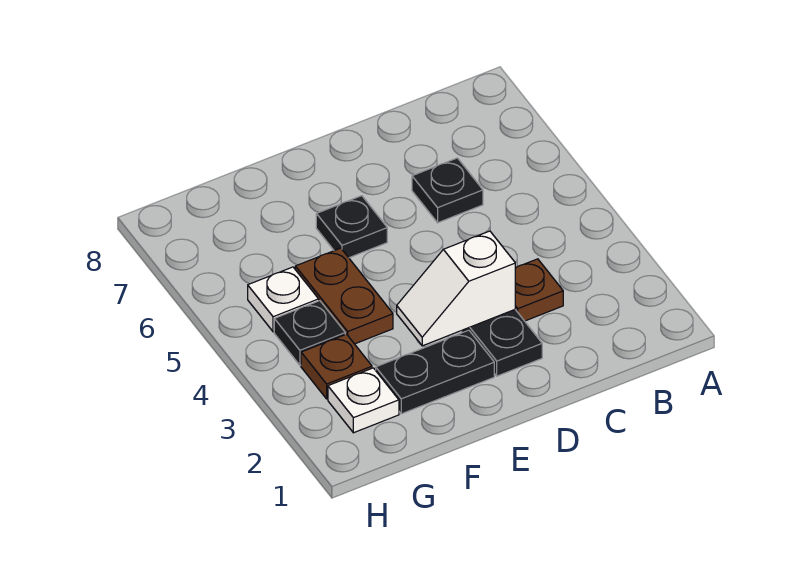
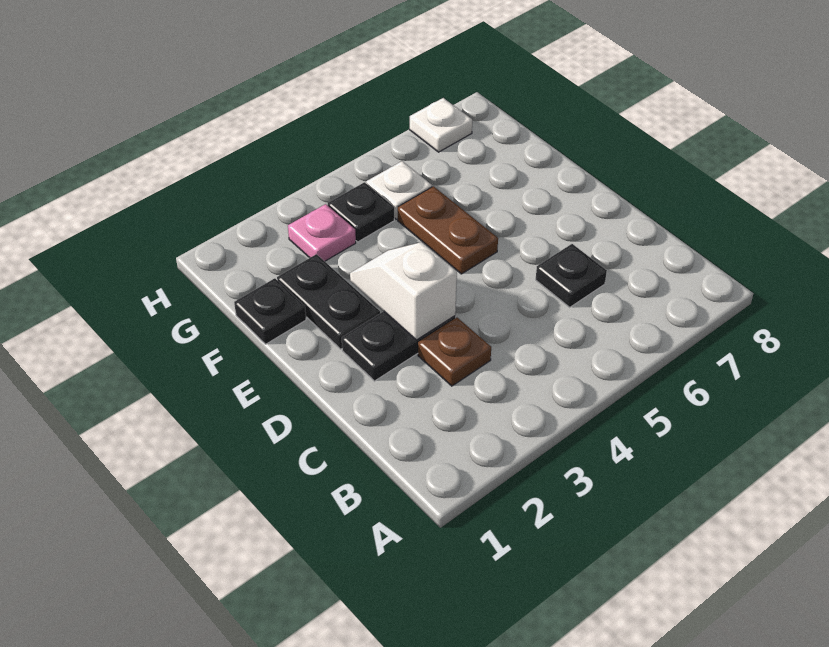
black 1x1 plate [316,196,387,258] -> black 1x1 plate moved to [234,278,306,344]
brown 1x2 plate [295,248,393,344] -> brown 1x2 plate turned to [398,186,498,274]
white 1x1 plate [328,368,399,433] -> white 1x1 plate moved to [410,98,472,152]
brown 1x1 plate [301,334,372,399] -> pink 1x1 plate [288,204,356,261]

